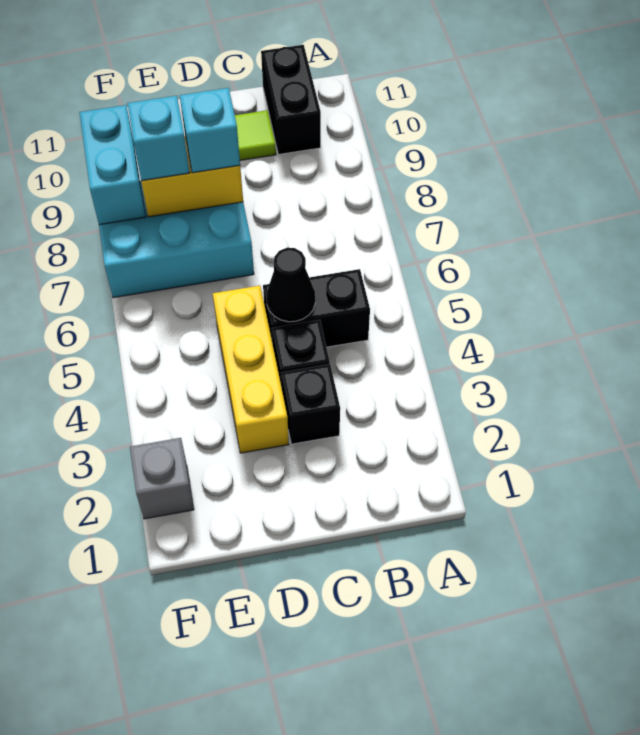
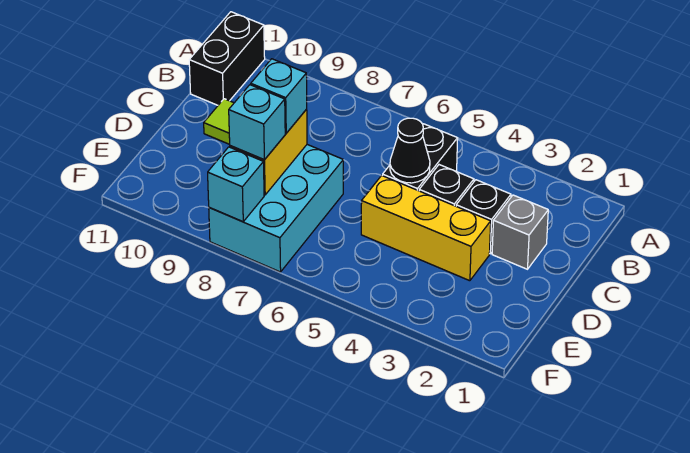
black 1x2 brick [261,45,321,154] -> black 1x2 brick turned to [189,12,265,105]
grey 1x1 brick [130,438,194,519] -> grey 1x1 brick moved to [492,195,548,269]
cyan 1x2 brick [79,105,146,225] -> cyan 1x1 brick [208,147,264,221]

